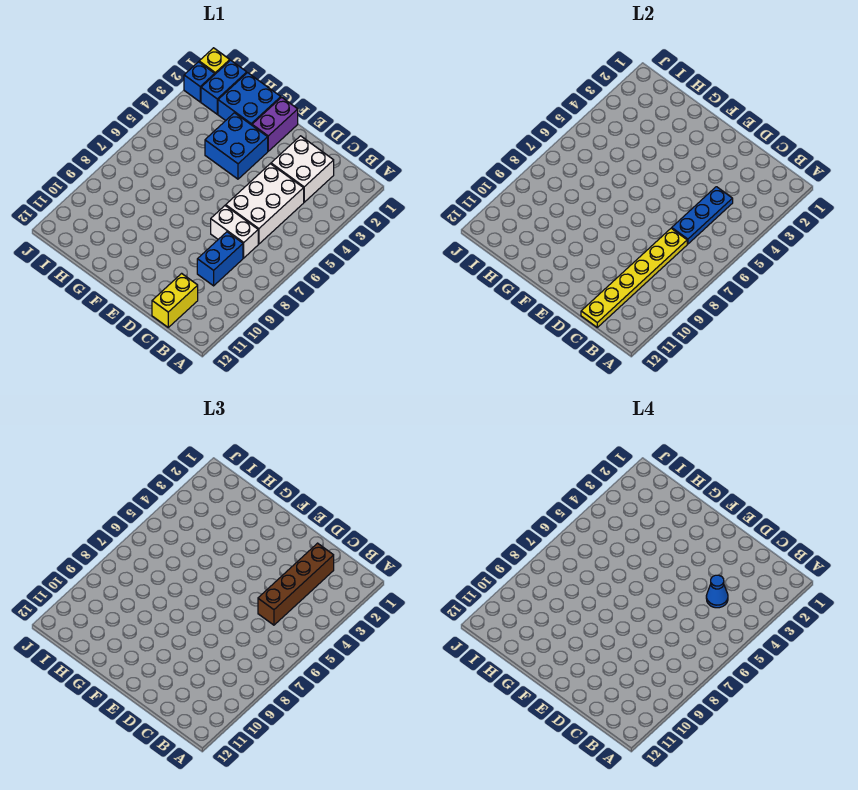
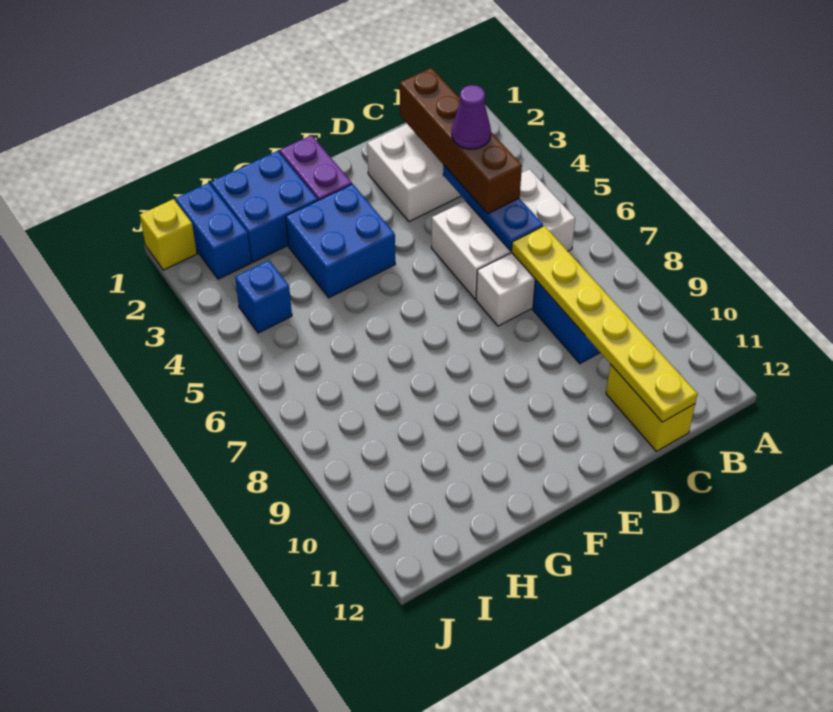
white 2x3 brick [226,164,304,244] -> white 2x3 brick turned to [431,169,575,299]
blue 1x1 cone [706,575,728,608] -> purple 1x1 cone [452,85,491,149]
blue 1x1 brick [184,62,215,102] -> blue 1x1 brick moved to [235,260,292,333]

